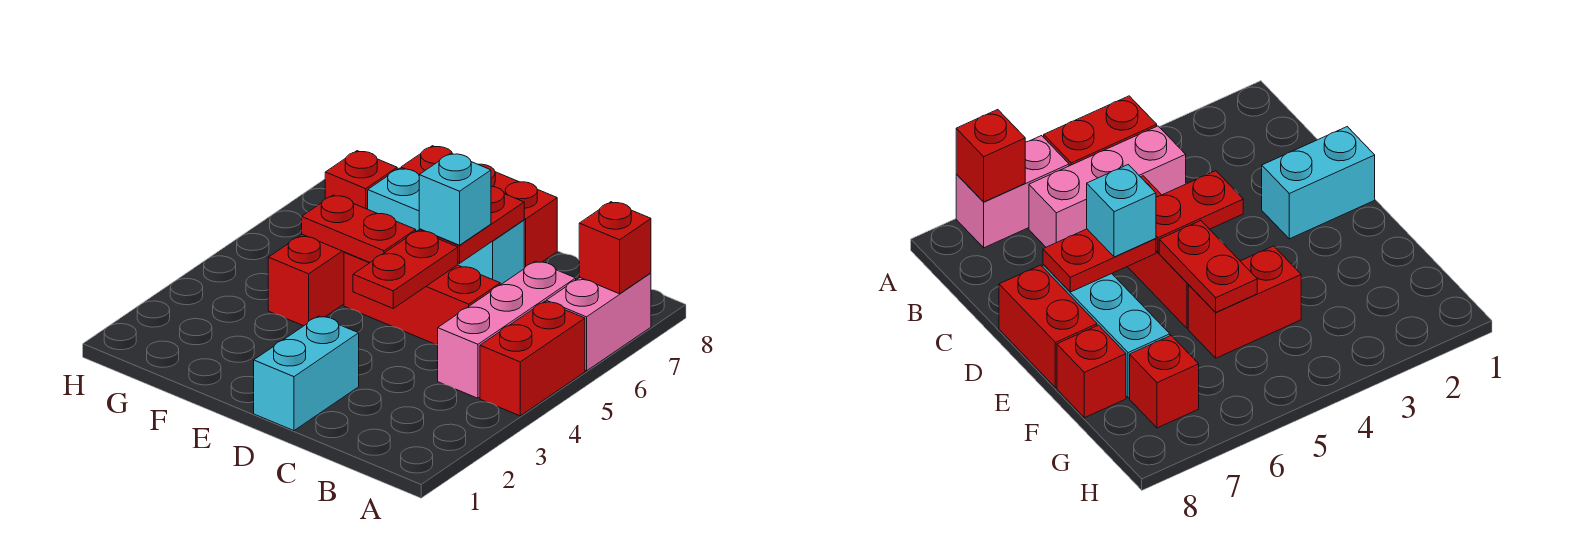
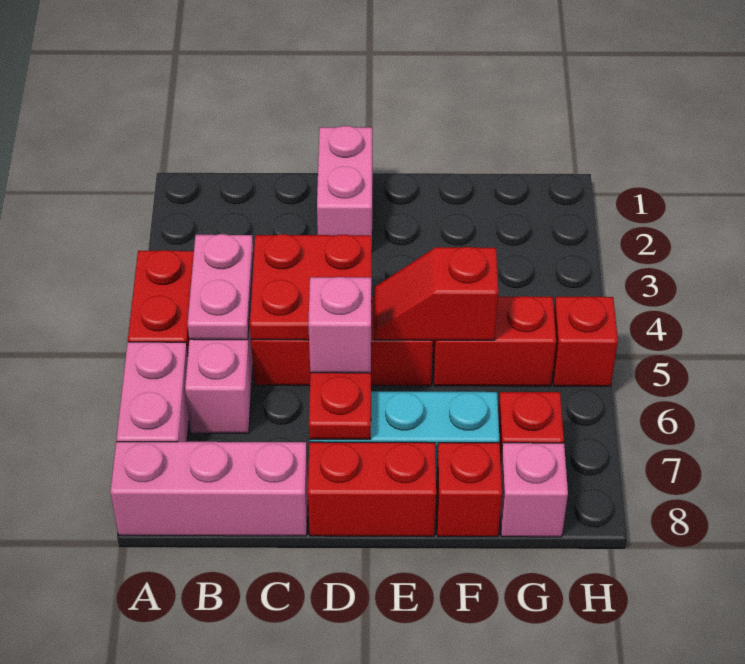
red 1x1 brick [579,202,651,294] -> red 1x1 brick moved to [553,297,618,386]
none -> pink 1x3 brick [110,442,308,536]
none -> pink 1x2 plate [188,234,253,340]
cyan 1x2 brick [254,316,359,431] -> pink 1x2 brick [317,126,372,236]
red 1x2 plate [353,230,458,308] -> red 2x2 plate [250,234,372,340]
cyan 1x1 brick [419,153,491,245] -> pink 1x1 brick [308,277,371,373]
red 1x2 plate [302,195,416,263] -> red 1x2 slope [374,247,498,340]
red 1x2 brick [268,235,344,326] -> red 1x2 brick turned to [433,296,556,386]
none -> pink 1x1 brick [500,443,568,537]

